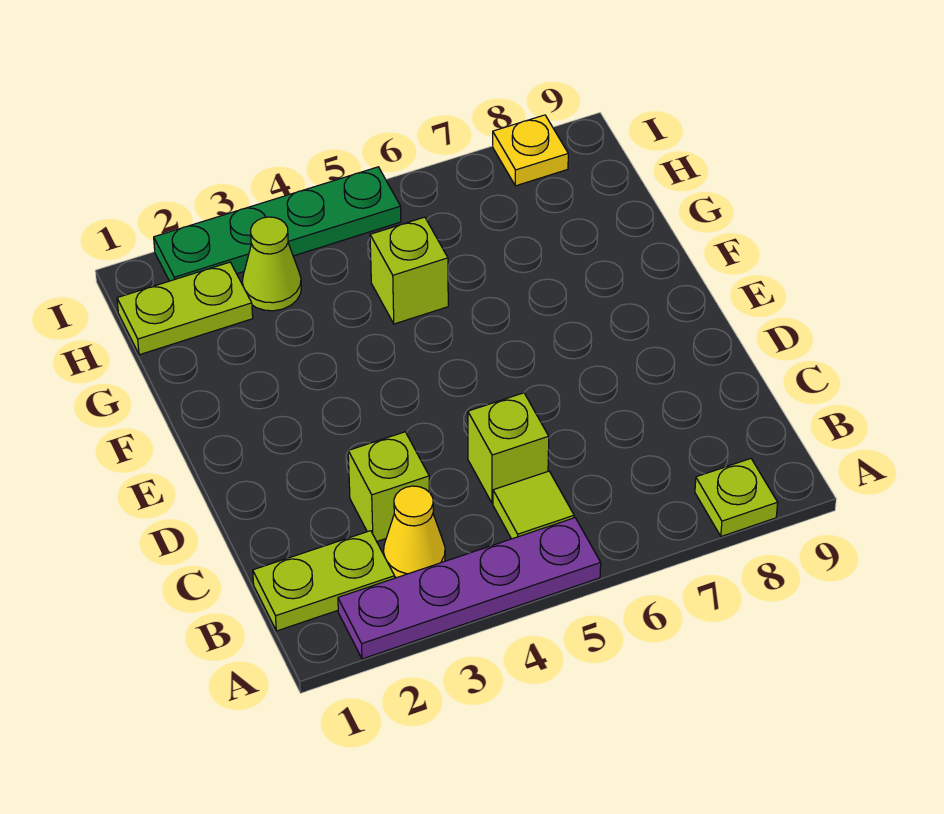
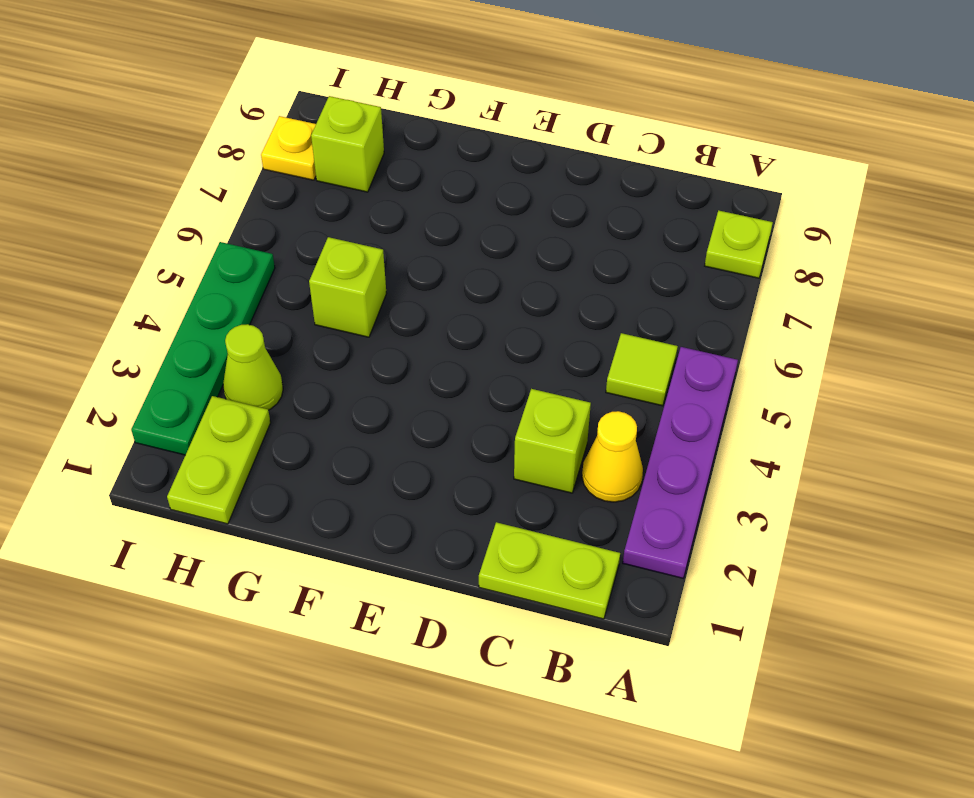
lime 1x2 plate [253,531,395,631] -> lime 1x2 plate turned to [479,522,620,619]
lime 1x1 brick [468,393,549,503] -> lime 1x1 brick moved to [311,96,384,192]

